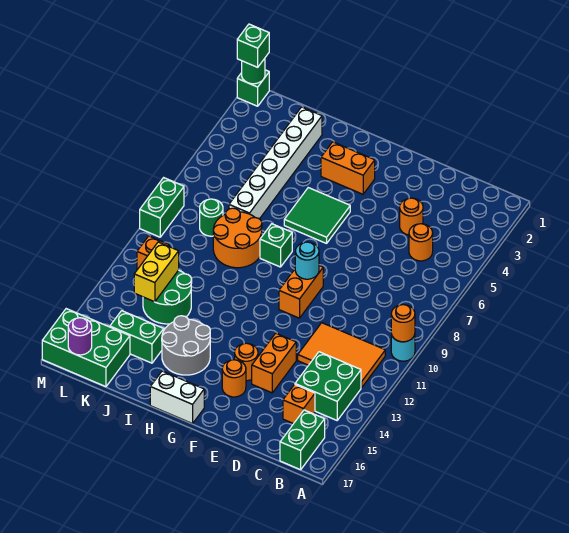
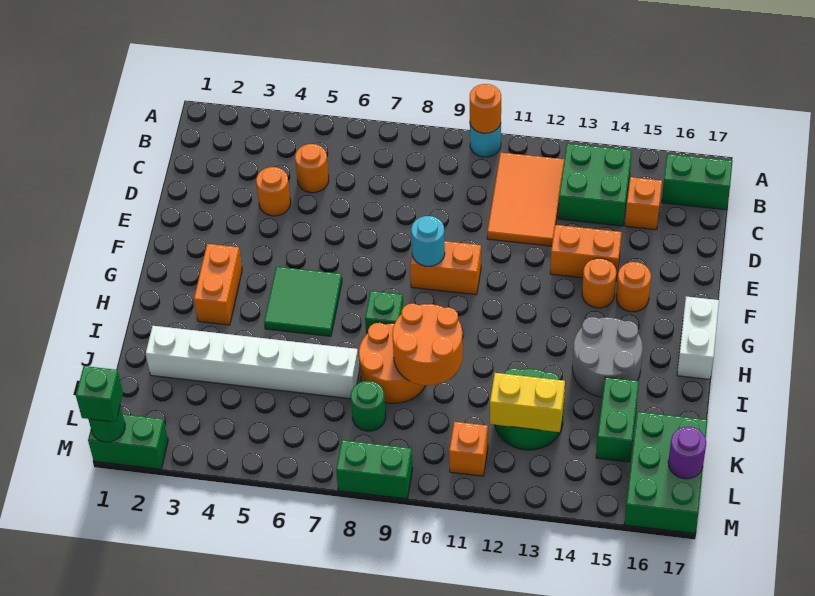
none -> orange 2x2 round brick [392,304,463,386]
green 1x1 brick [237,70,269,106] -> green 1x2 brick [88,414,168,469]

